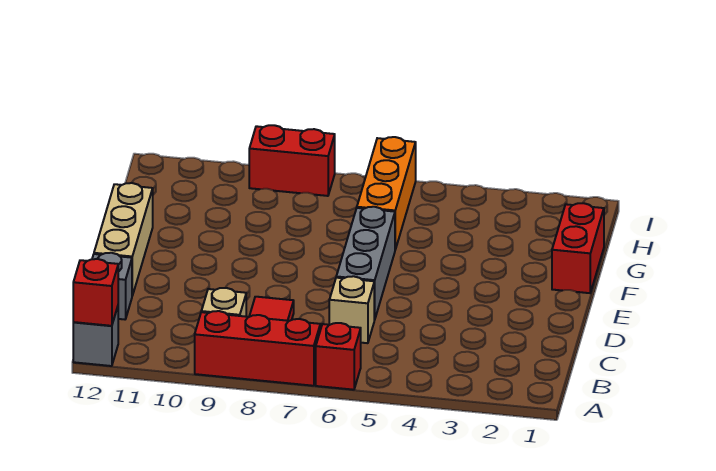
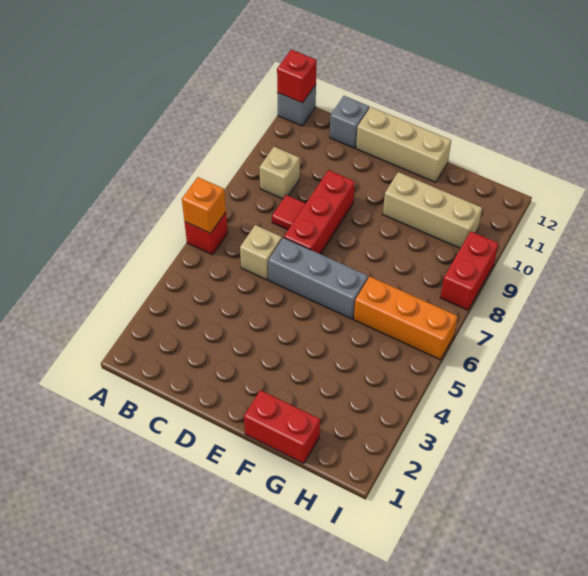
none -> orange 1x1 brick [182,177,226,233]
red 1x3 brick [195,311,320,386] -> red 1x3 brick moved to [284,170,355,254]
none -> tan 1x3 brick [383,172,482,248]

